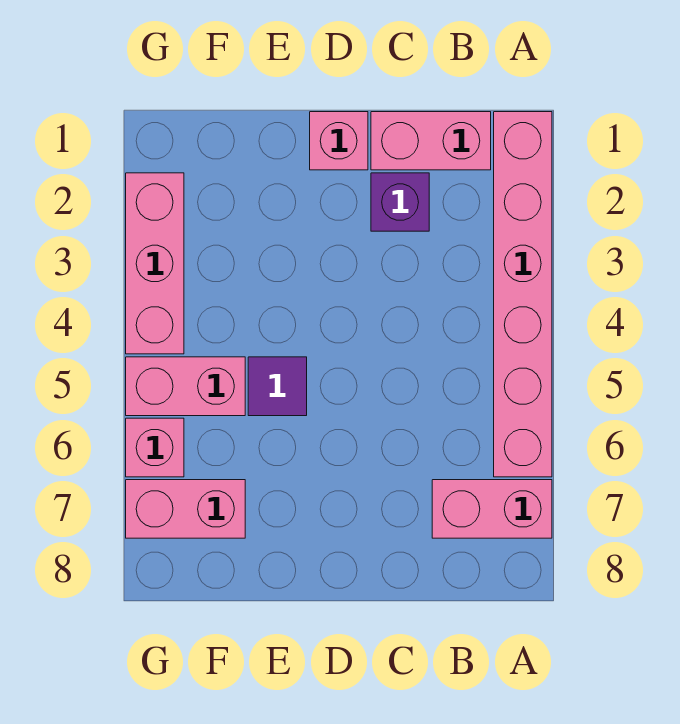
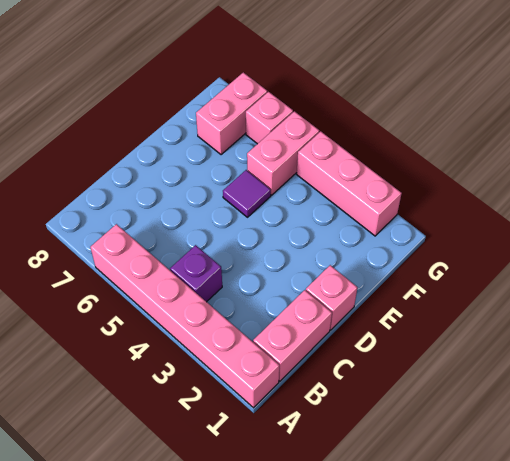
pink 1x2 brick [432,480,552,538] -> none
purple 1x1 brick [371,173,429,231] -> purple 1x1 brick moved to [170,245,222,302]

